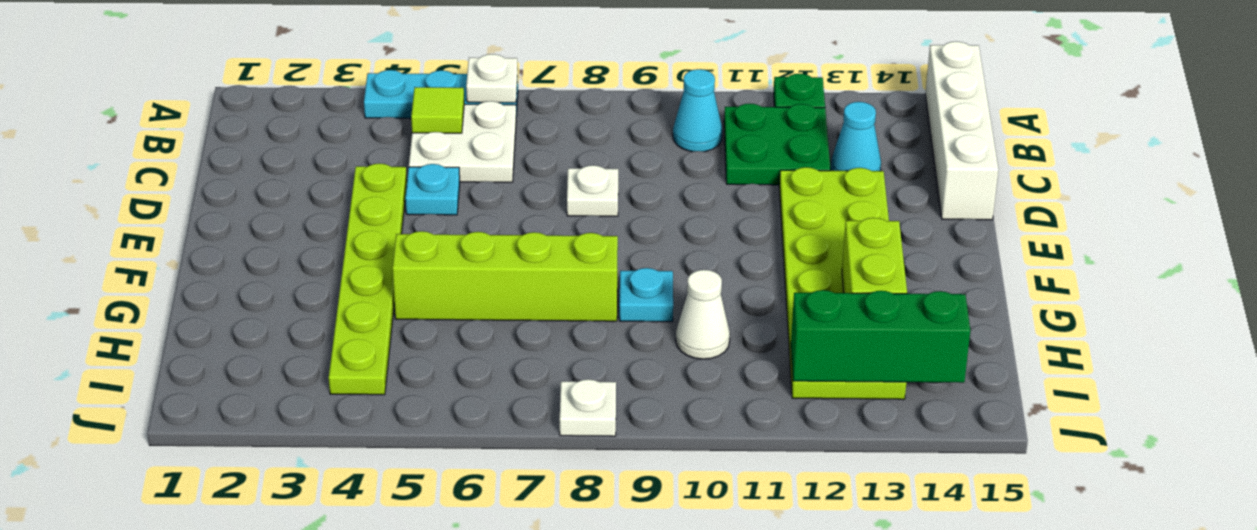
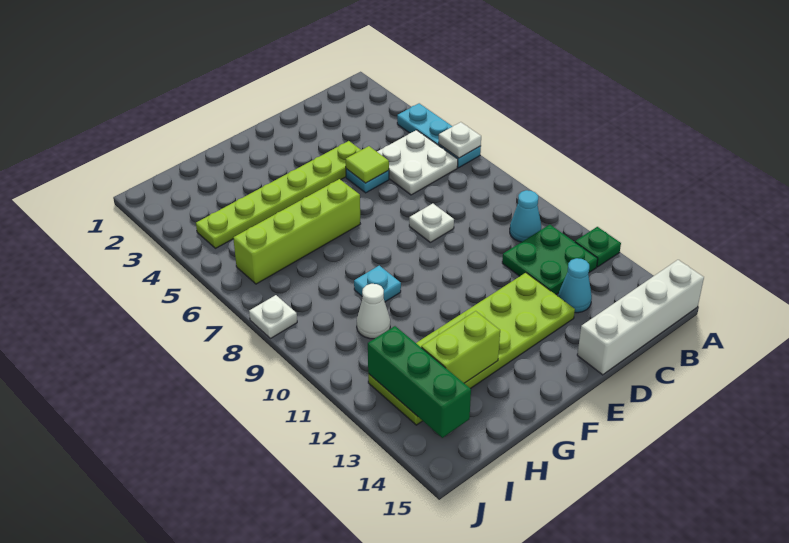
lime 1x1 tile [411,87,464,133] -> lime 1x1 tile moved to [346,146,389,183]
lime 1x4 brick [393,231,618,321] -> lime 1x4 brick turned to [233,179,360,284]

